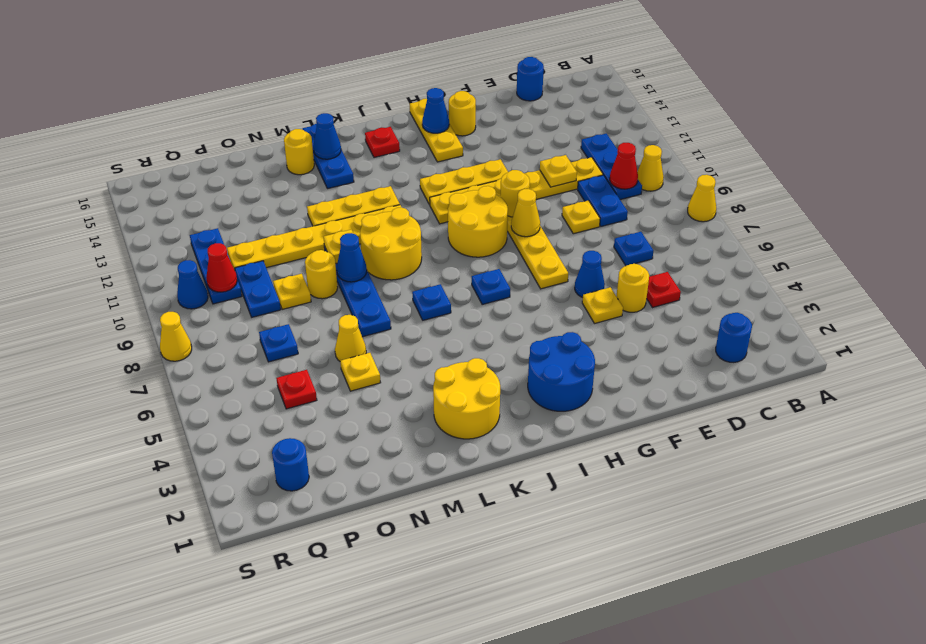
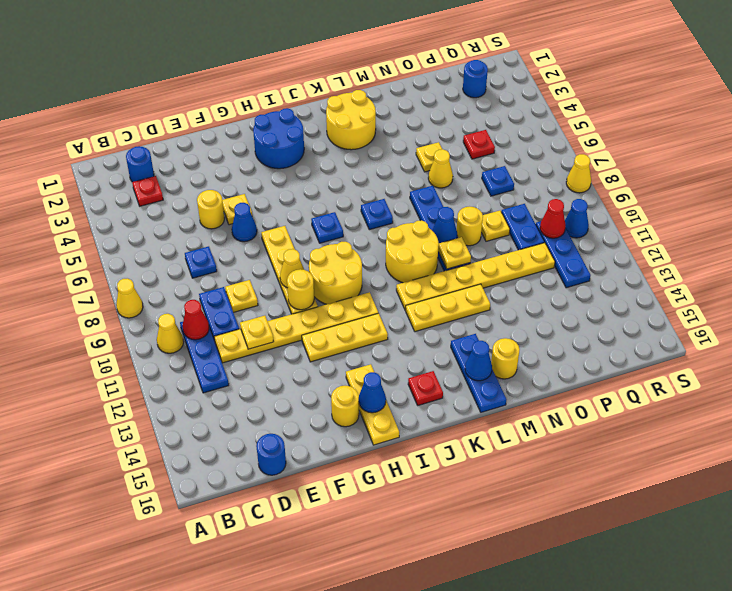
red 1x1 plate [647,272,681,308] -> red 1x1 plate moved to [132,176,163,206]

